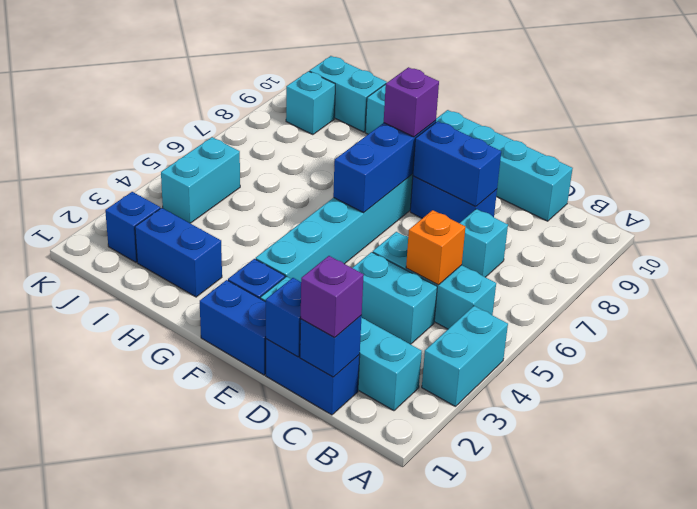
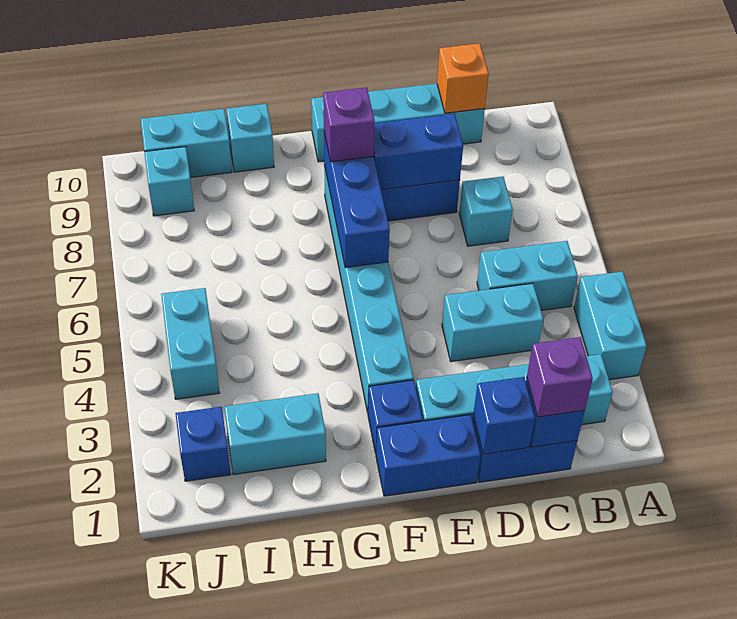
cyan 1x3 brick [373,232,496,329] -> cyan 1x2 brick [477,241,578,310]
orange 1x1 brick [406,210,465,285] -> orange 1x1 brick moved to [437,43,489,113]
blue 1x2 brick [135,208,222,297] -> cyan 1x2 brick [224,393,326,475]

